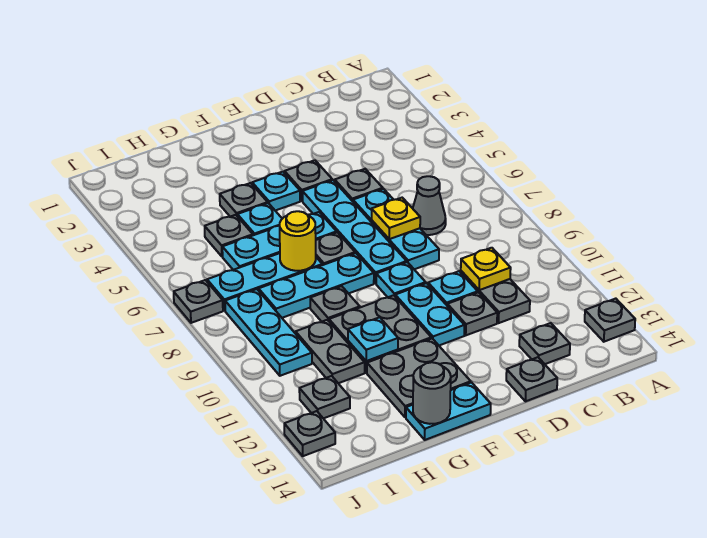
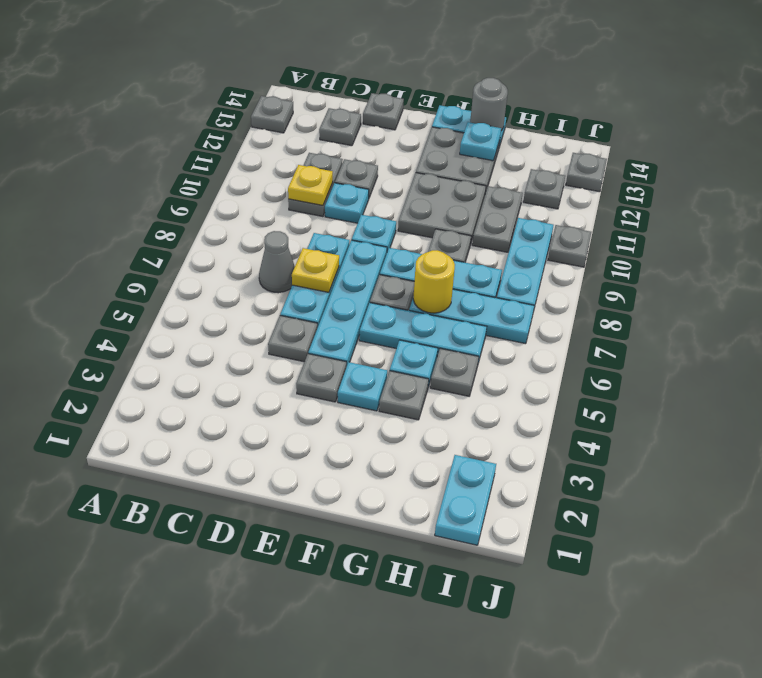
cyan 1x2 plate [395,283,464,345] -> cyan 1x2 plate moved to [435,455,496,545]
cyan 1x1 plate [348,317,398,361] -> cyan 1x1 plate moved to [460,122,501,161]
grey 1x1 plate [174,280,223,323] -> grey 1x1 plate moved to [548,225,591,267]

